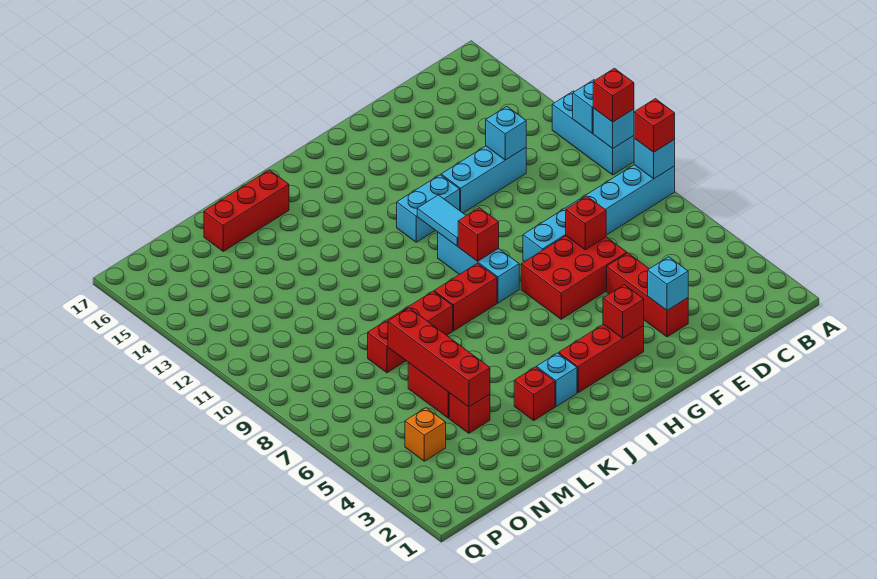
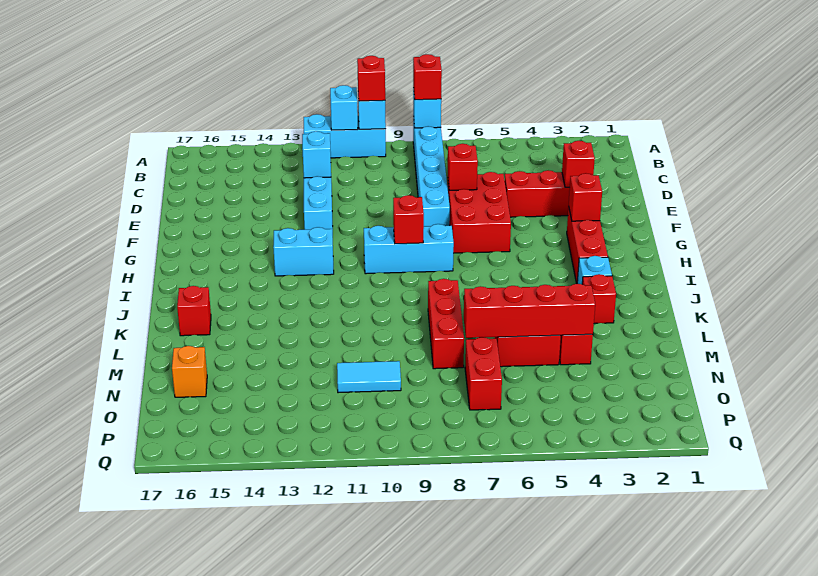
cyan 1x1 brick [648,257,688,310] -> red 1x1 brick [562,141,595,187]
cyan 1x2 brick [397,175,460,242] -> cyan 1x2 brick turned to [273,227,334,276]
cyan 1x2 tile [417,195,466,246] -> cyan 1x2 tile moved to [337,361,401,393]
red 1x2 brick [434,263,497,331] -> red 1x2 brick moved to [465,337,502,410]
red 1x3 brick [204,170,289,251] -> red 1x1 brick [177,286,211,336]
orange 1x1 brick [405,408,446,461] -> orange 1x1 brick moved to [172,346,207,397]

